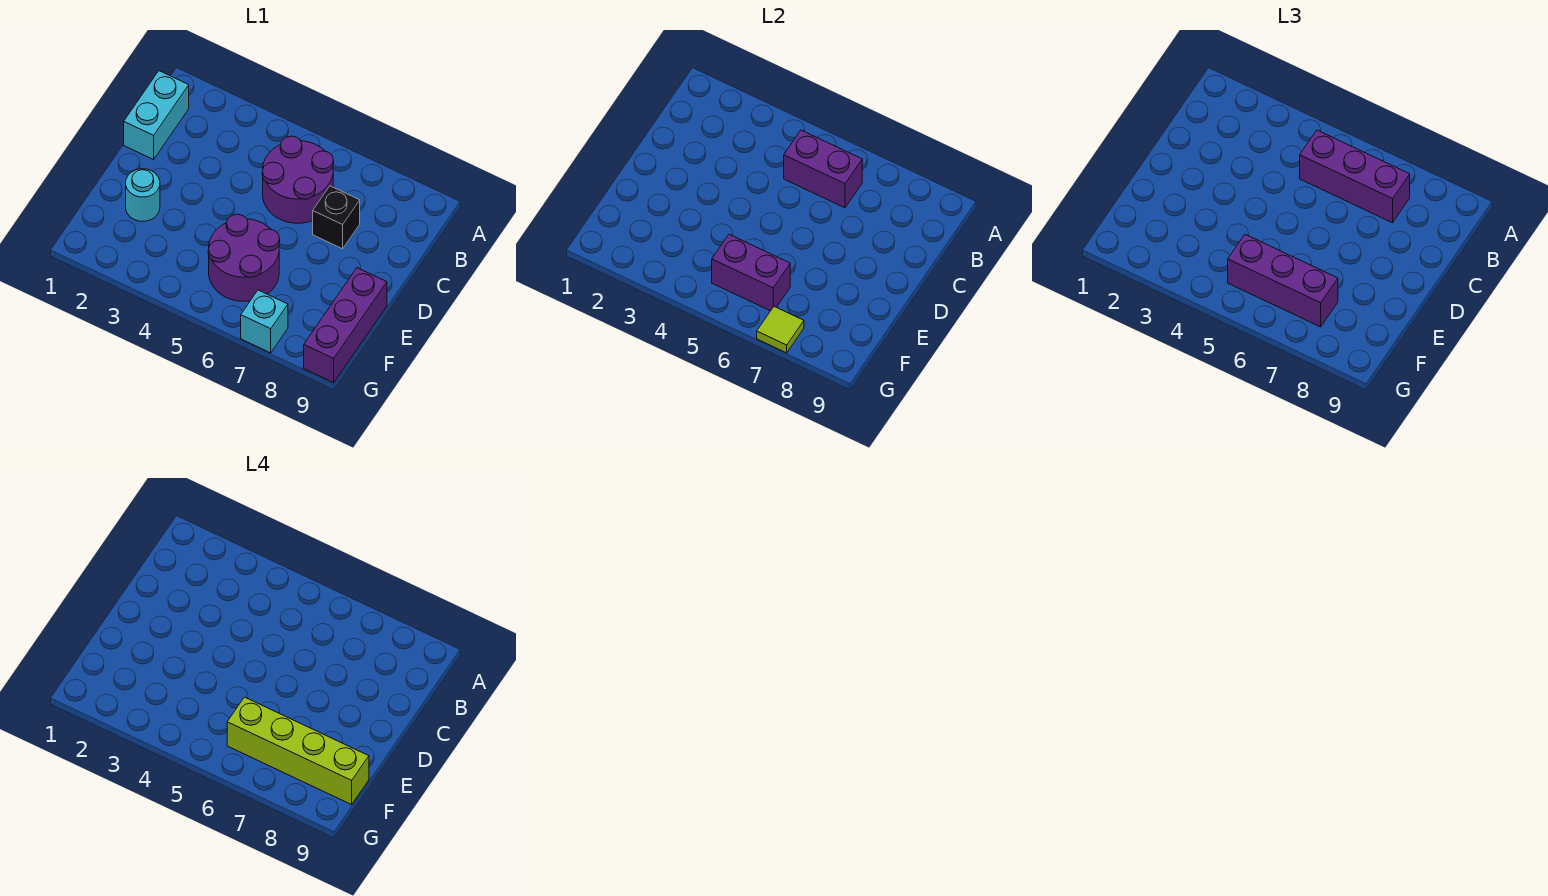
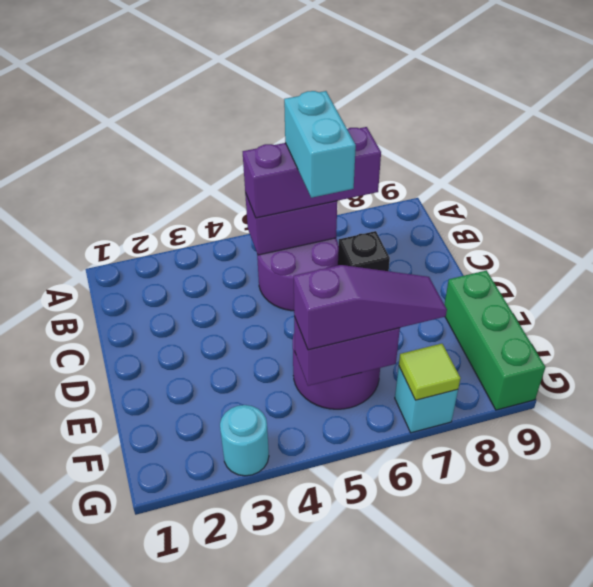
cyan 1x2 brick [124,71,189,160] -> cyan 1x2 brick moved to [284,91,356,198]
cyan 1x1 round brick [126,169,160,221] -> cyan 1x1 round brick moved to [220,405,269,476]
purple 1x3 brick [304,268,387,383] -> green 1x3 brick [444,270,545,410]
purple 1x3 brick [1228,234,1338,327] -> purple 1x3 slope [294,265,447,350]
lime 1x4 brick [227,697,369,805] -> none

